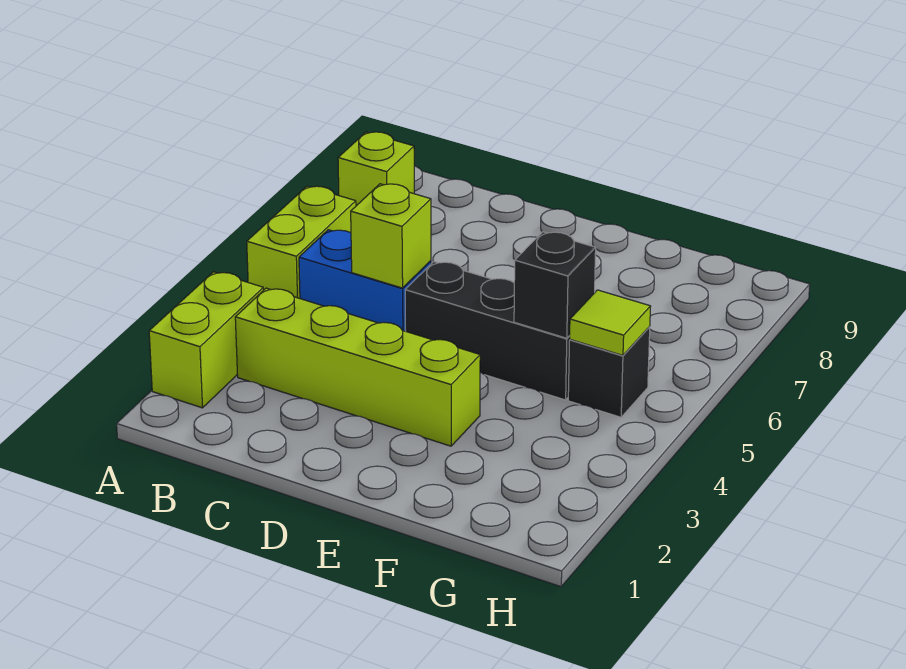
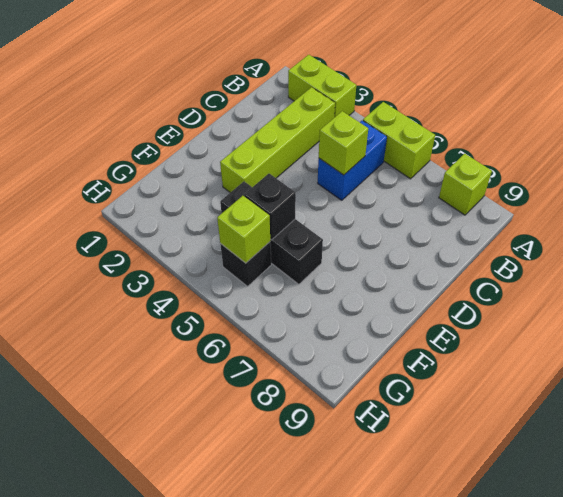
black 1x3 brick [405,262,570,400] -> black 1x3 brick turned to [220,182,323,284]
lime 1x1 tile [570,290,651,355] -> lime 1x1 brick [217,196,270,263]

